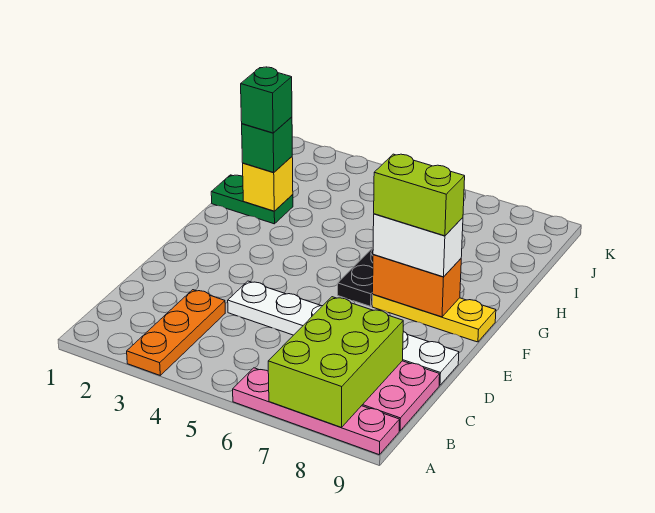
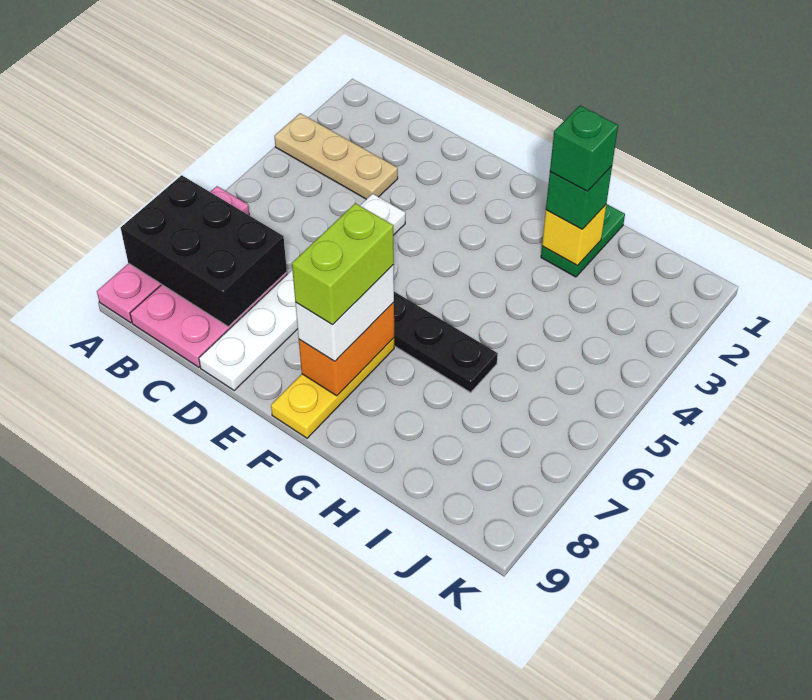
orange 1x3 plate [127,290,225,375] -> tan 1x3 plate [274,113,398,199]
lime 2x3 brick [268,297,403,427] -> black 2x3 brick [121,175,287,326]

